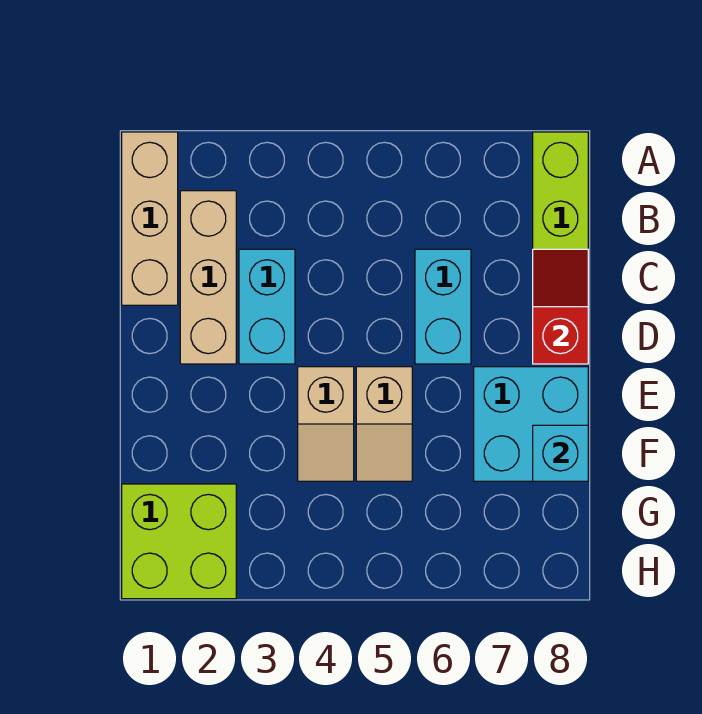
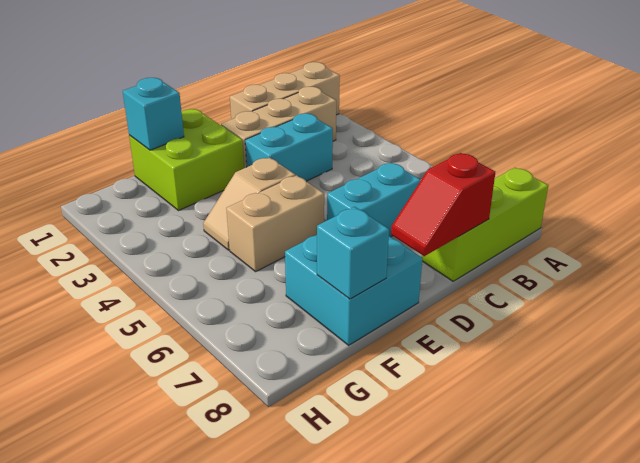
red 1x2 slope [533,249,588,364] -> red 1x2 slope turned to [391,153,495,256]
tan 1x2 slope [356,367,412,481] -> tan 1x2 brick [226,175,324,272]
none -> cyan 1x1 brick [123,78,184,150]
lime 2x2 brick [122,484,236,599] -> lime 2x2 brick moved to [129,109,244,210]

